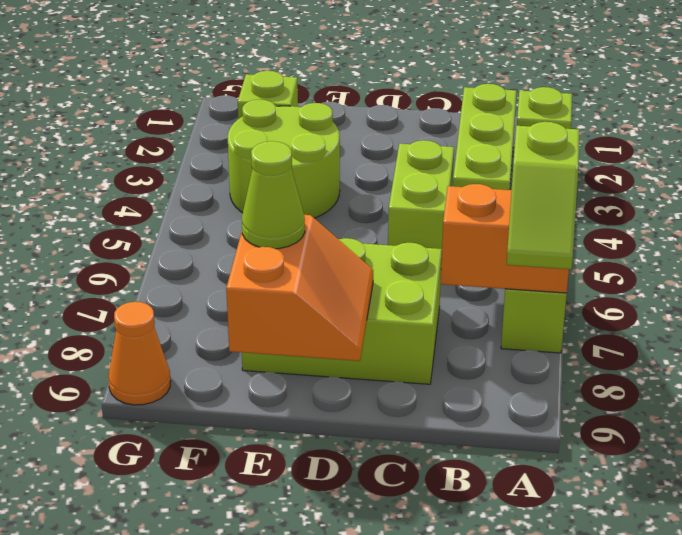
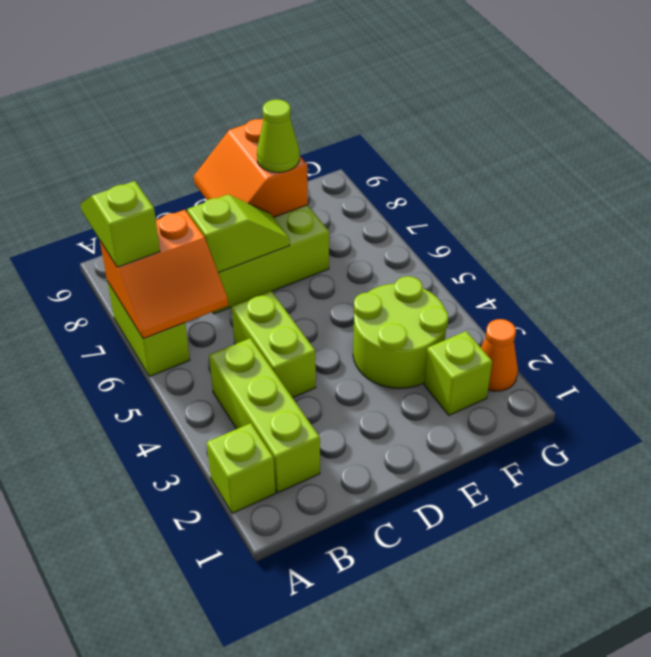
none -> lime 1x2 slope [187,195,290,273]
orange 1x1 cone [108,302,171,405] -> orange 1x1 cone moved to [481,319,518,391]

